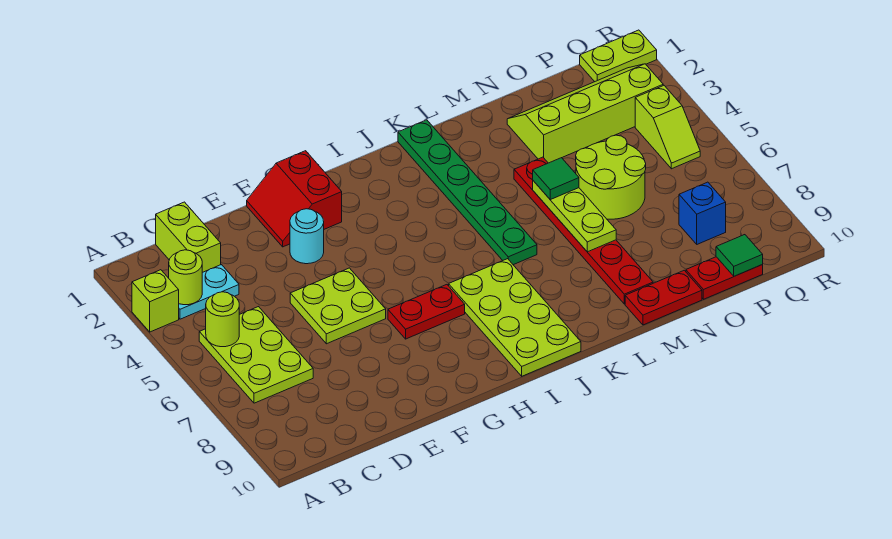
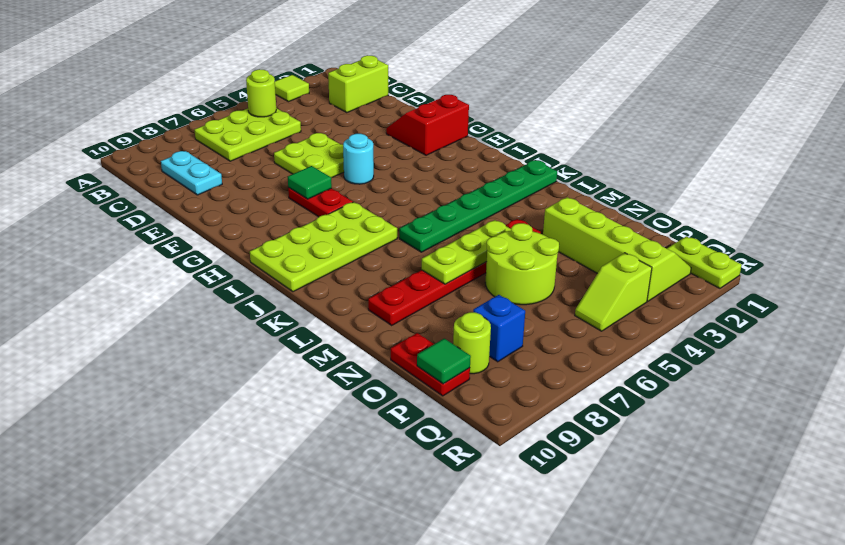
lime 1x1 brick [132,270,179,332] -> lime 1x1 tile [275,75,309,102]
cyan 1x2 plate [179,265,239,319] -> cyan 1x2 plate moved to [161,151,222,195]
lime 1x1 round brick [169,250,202,305] -> lime 1x1 round brick moved to [453,312,491,374]
cyan 1x1 round brick [290,209,324,264] -> cyan 1x1 round brick moved to [343,134,374,184]
green 1x1 tile [533,158,579,200] -> green 1x1 tile moved to [288,166,332,199]
red 1x2 plate [625,270,702,325] -> none

